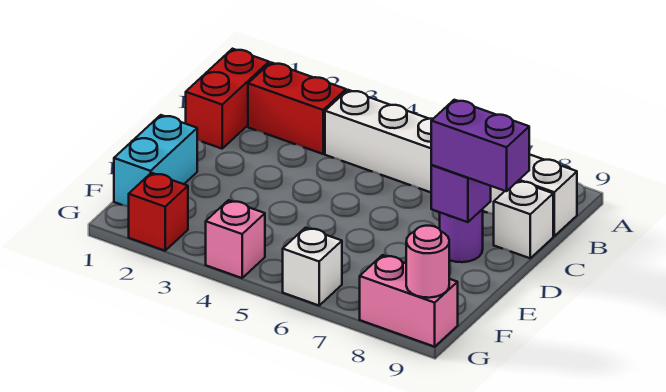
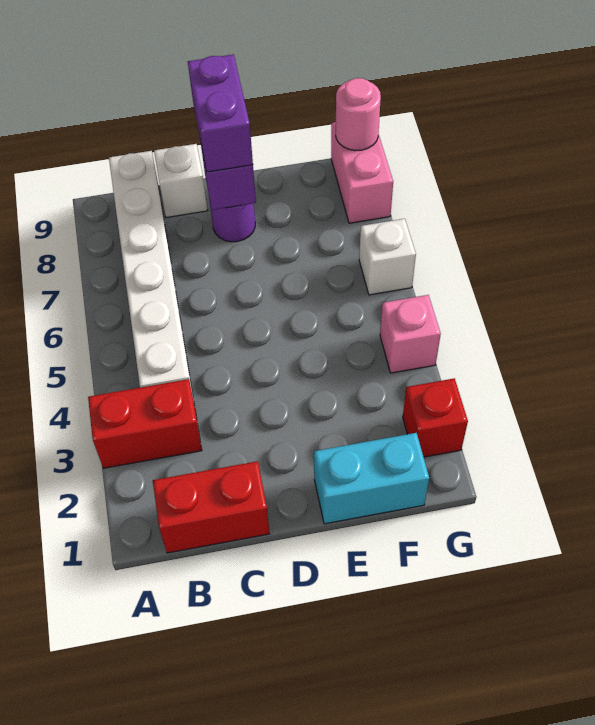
red 1x2 brick [248,63,346,154] -> red 1x2 brick turned to [88,379,202,468]

